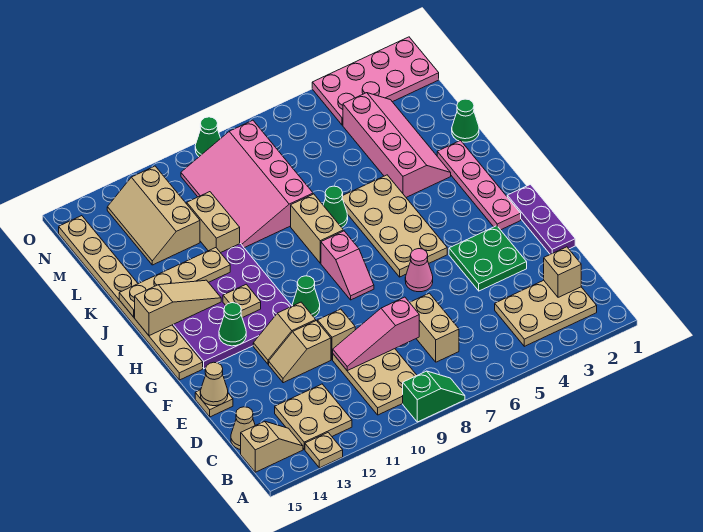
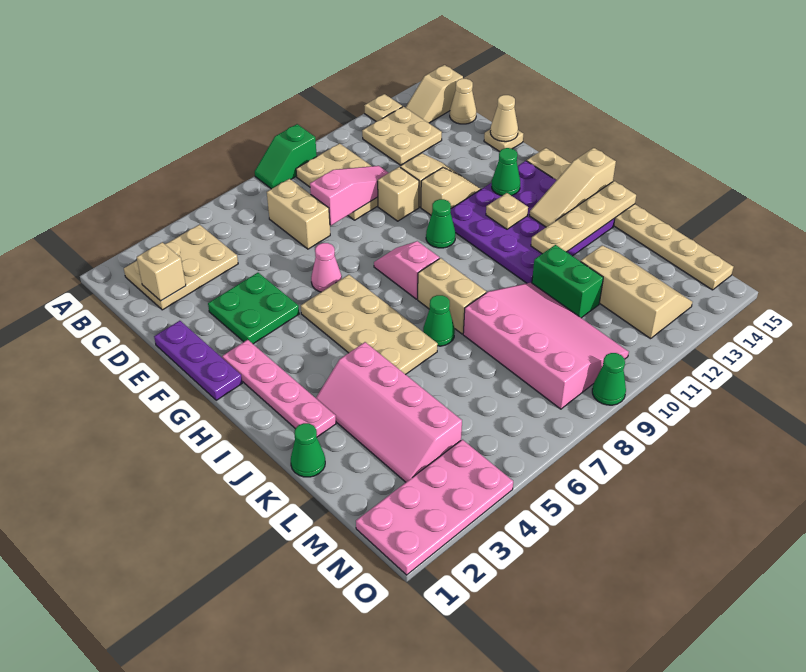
tan 1x2 brick [187,192,240,253] -> green 1x2 brick [532,245,603,318]

